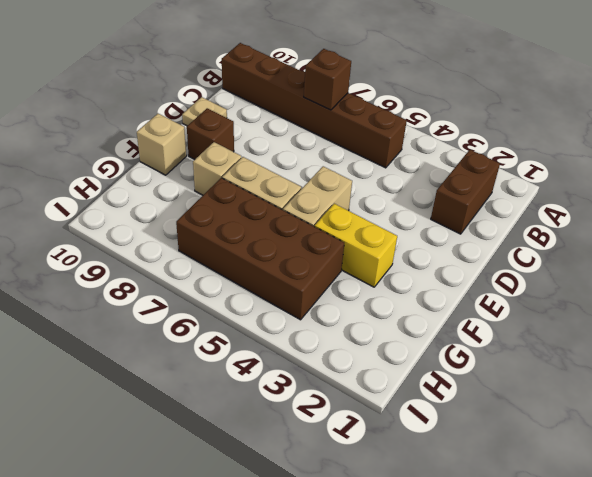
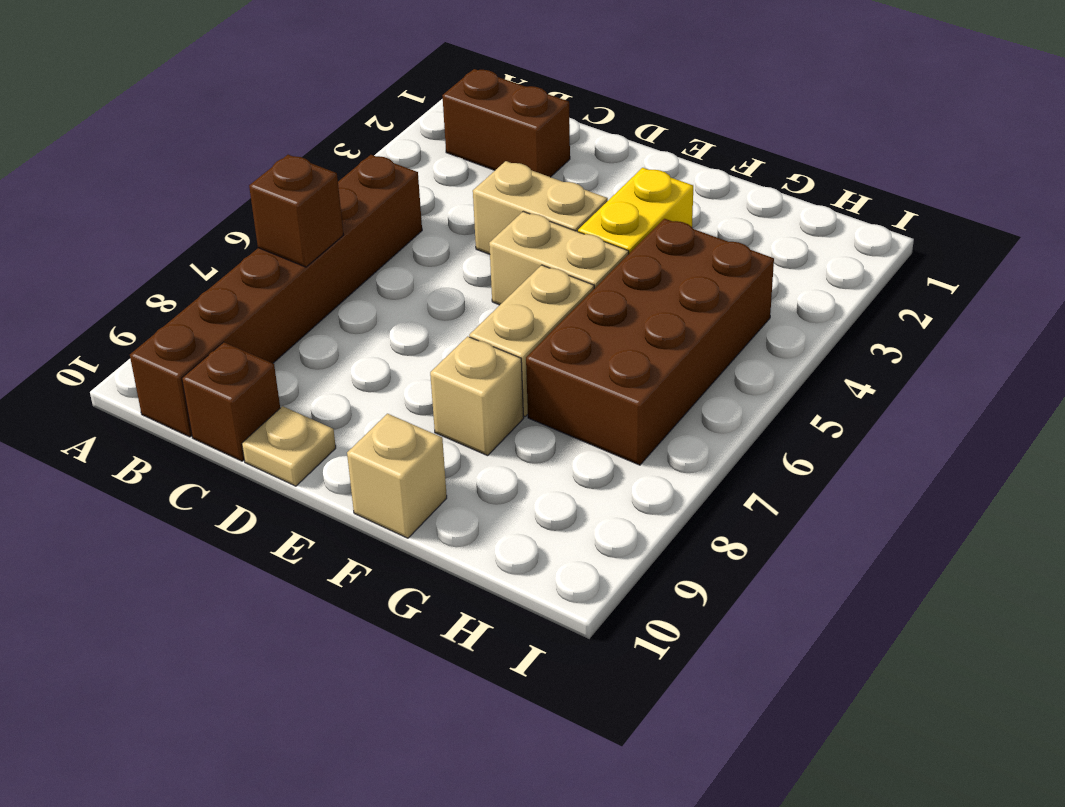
none -> tan 1x2 brick [473,161,608,254]
brown 1x1 brick [187,108,234,159] -> brown 1x1 brick moved to [182,342,280,461]

